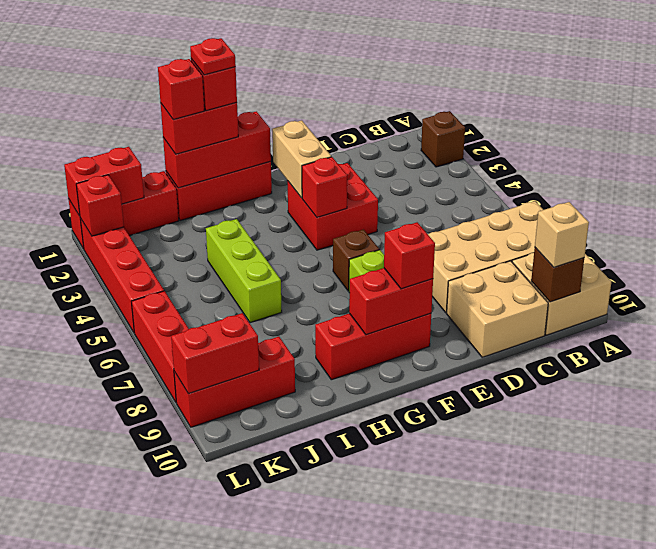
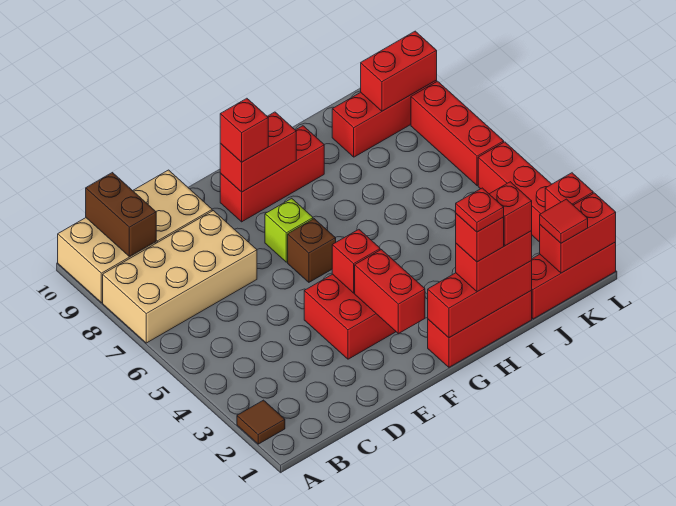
brown 1x1 brick [421,111,465,167] -> brown 1x1 tile [237,400,285,444]
brown 1x1 brick [531,248,584,302] -> brown 1x2 brick [86,173,156,257]
tan 1x1 brick [535,202,589,267] -> none
tan 1x2 brick [272,120,331,198] -> red 1x2 brick [355,250,425,334]
lime 1x3 brick [206,219,282,323] -> none
none -> red 1x1 tile [540,199,588,243]

